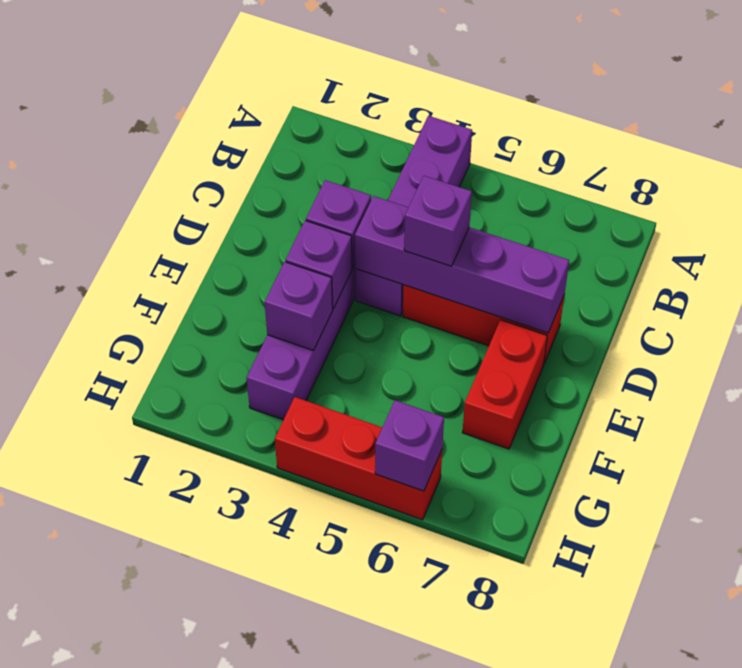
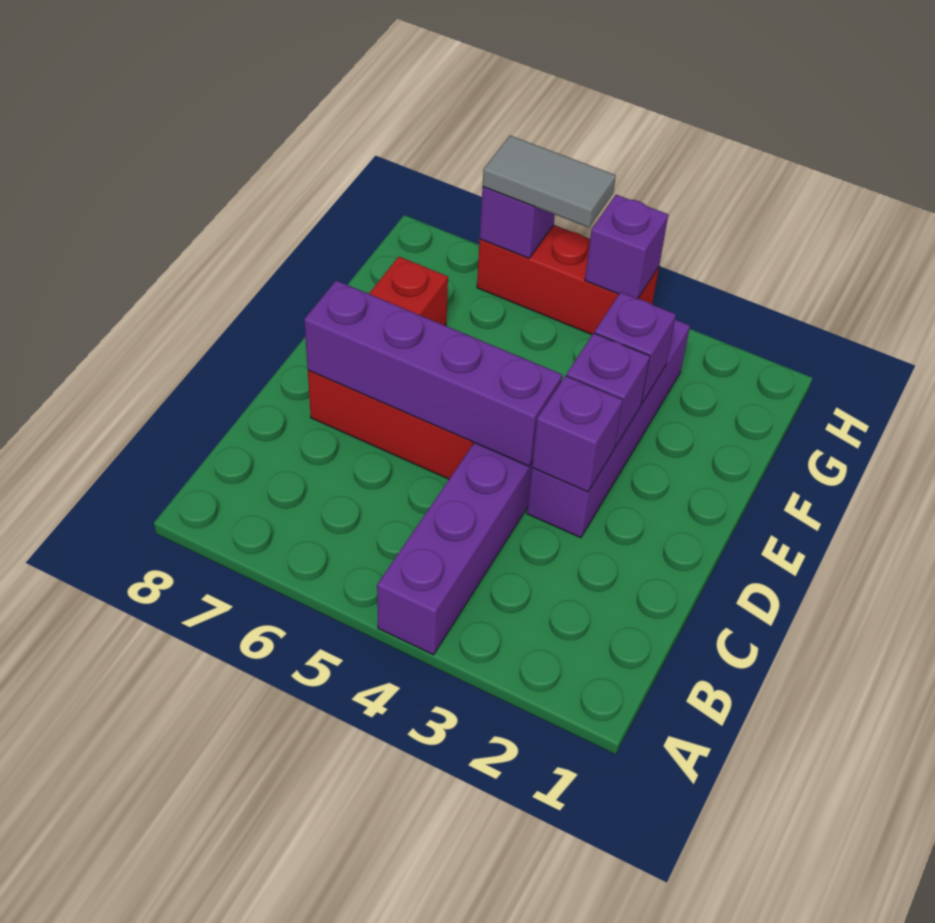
purple 1x1 brick [404,176,472,266] -> purple 1x1 brick moved to [585,195,668,299]
none -> grey 1x2 tile [482,136,616,228]

